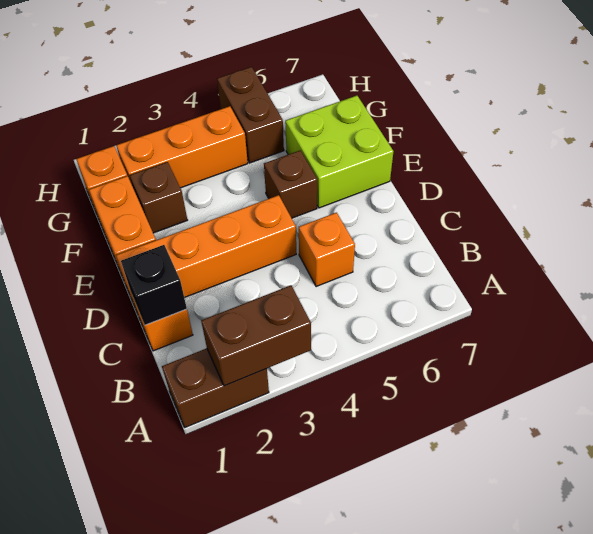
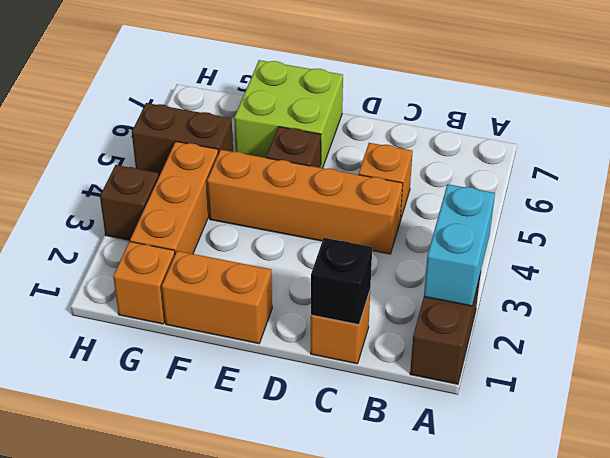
brown 1x2 brick [201,285,311,386] -> cyan 1x2 brick [424,184,495,306]
orange 1x4 brick [116,195,296,311] -> orange 1x4 brick turned to [207,150,403,254]
brown 1x1 brick [130,162,187,233] -> brown 1x1 brick moved to [100,165,159,240]

